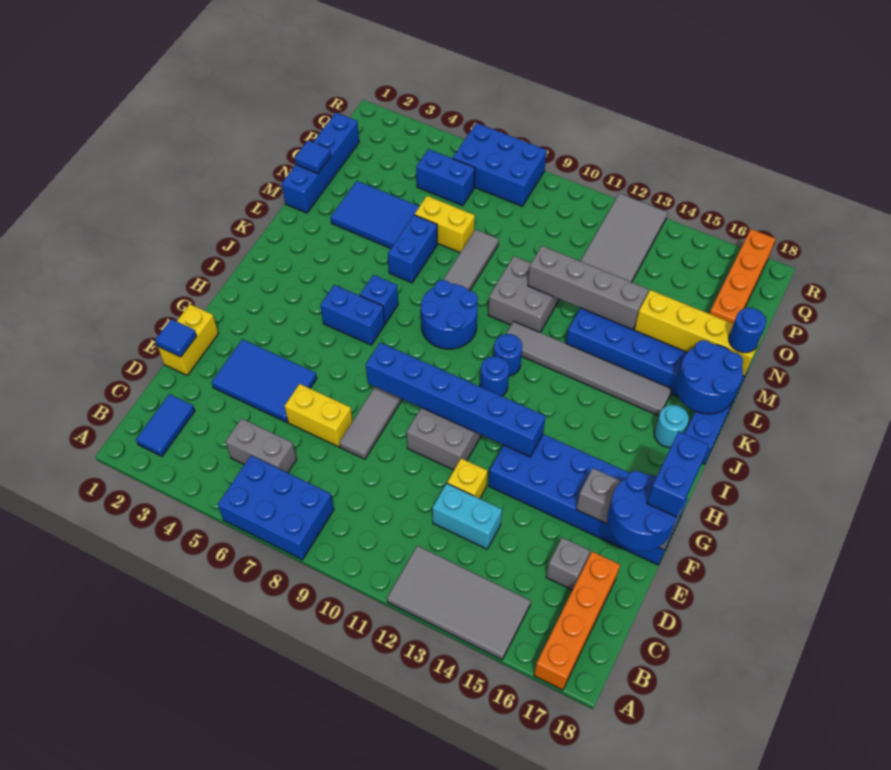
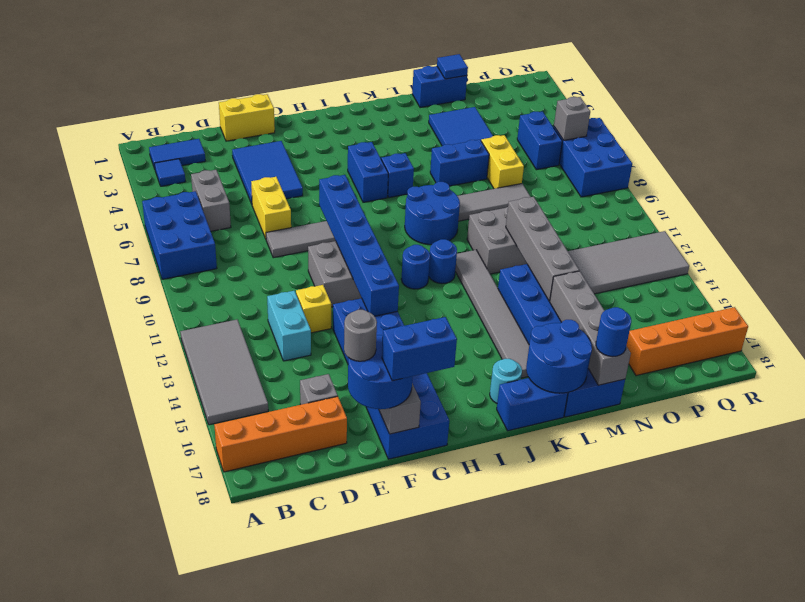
blue 1x1 tile [155,319,197,357] -> blue 1x1 tile moved to [154,159,186,186]
none -> grey 1x1 round brick [344,310,377,361]
blue 1x4 brick [282,113,359,213] -> blue 1x2 brick [412,66,467,108]
yellow 1x4 brick [634,290,762,376] -> grey 1x4 brick [550,271,631,385]
none -> grey 1x1 brick [554,97,590,140]

